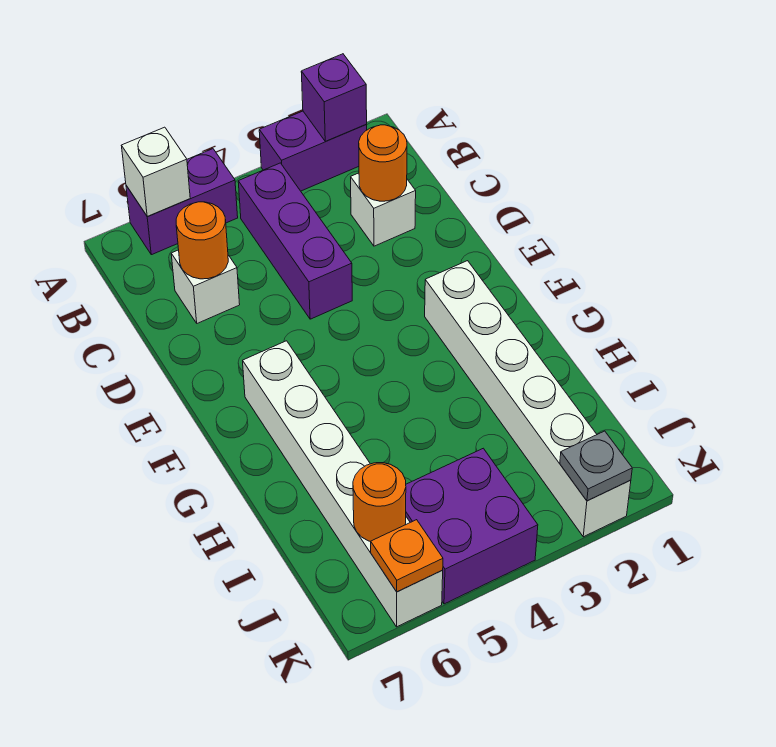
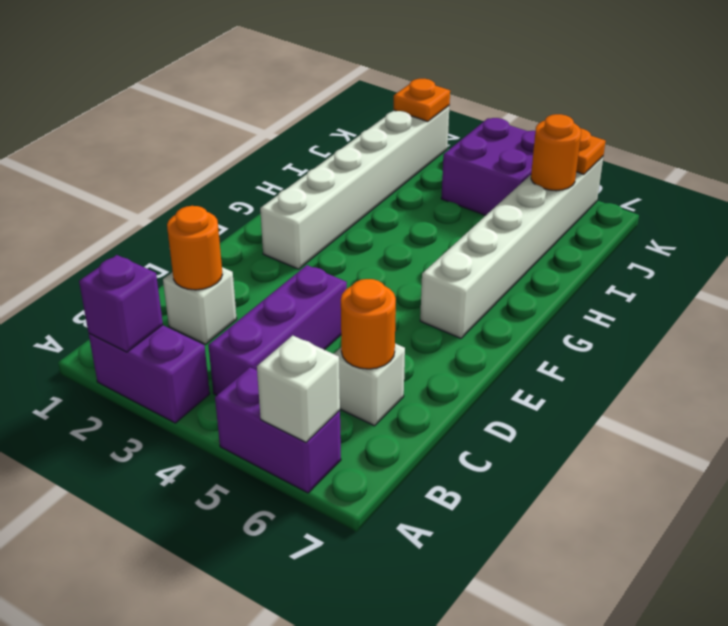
grey 1x1 plate [560,431,632,501] -> orange 1x1 plate [394,79,450,122]

